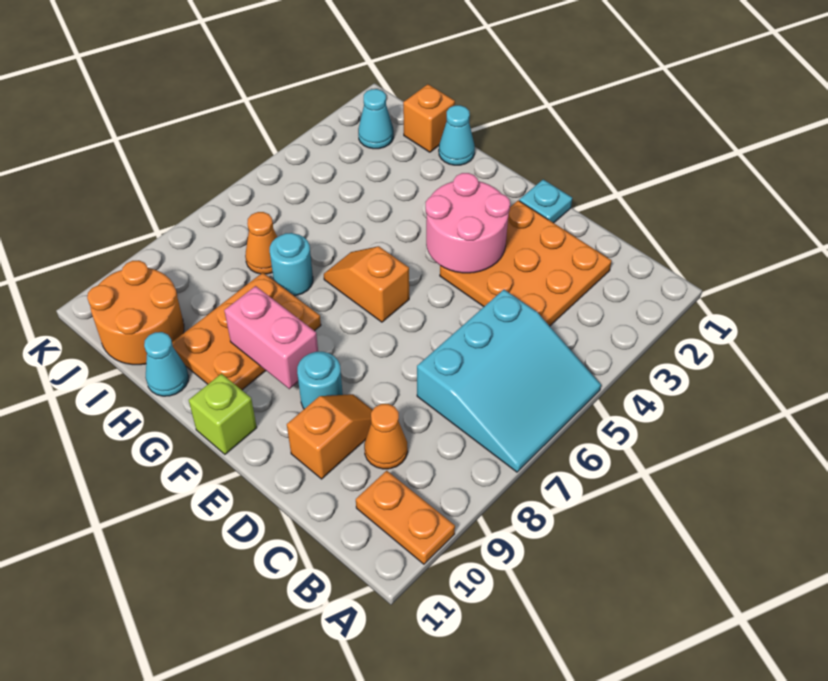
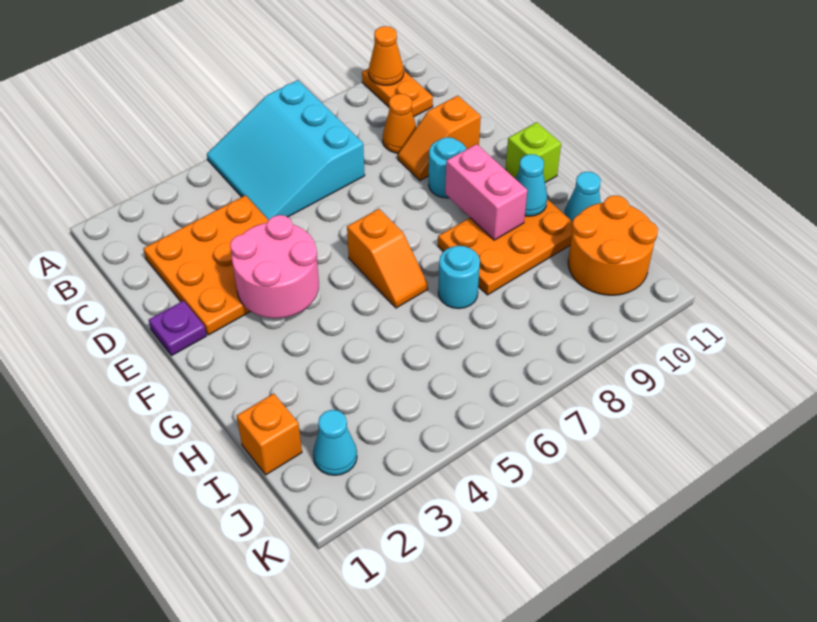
cyan 3x3 slope [417,290,601,472] -> cyan 3x3 slope turned to [207,80,365,220]
cyan 1x1 plate [519,179,572,223] -> purple 1x1 plate [149,301,207,356]
cyan 1x1 cone [439,105,475,165] -> cyan 1x1 cone moved to [516,154,547,216]
orange 1x1 cone [245,212,277,274] -> orange 1x1 cone moved to [369,26,404,85]

